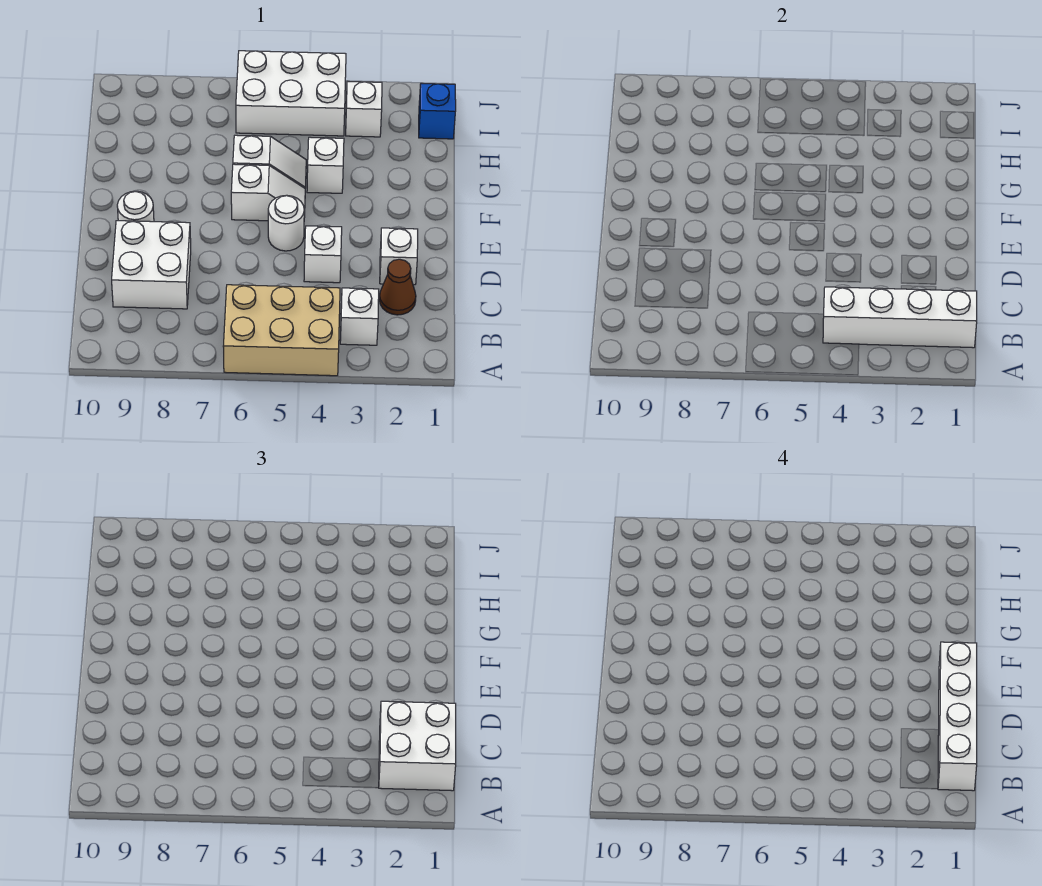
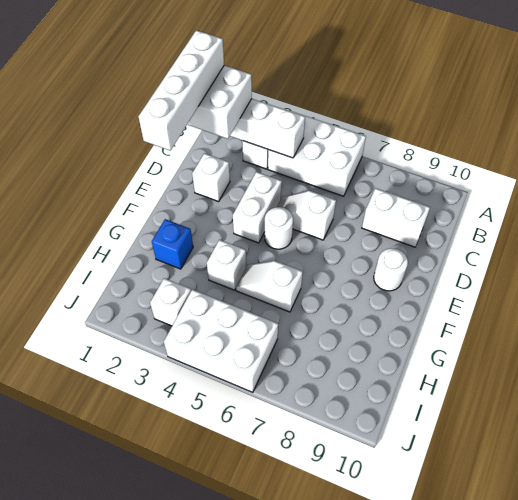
tan 2x3 brick [223,285,340,376] -> white 2x3 brick [268,111,366,196]
brown 1x1 cone [379,259,416,315] -> none
white 2x2 brick [112,221,191,309] -> white 1x2 brick [362,188,430,247]
white 1x1 brick [304,226,342,283] -> white 1x2 brick [233,172,282,243]
white 1x2 slope [231,164,305,221] -> white 1x2 slope moved to [277,191,336,240]
blue 1x1 brick [419,83,456,139] -> blue 1x1 brick moved to [152,219,193,269]

